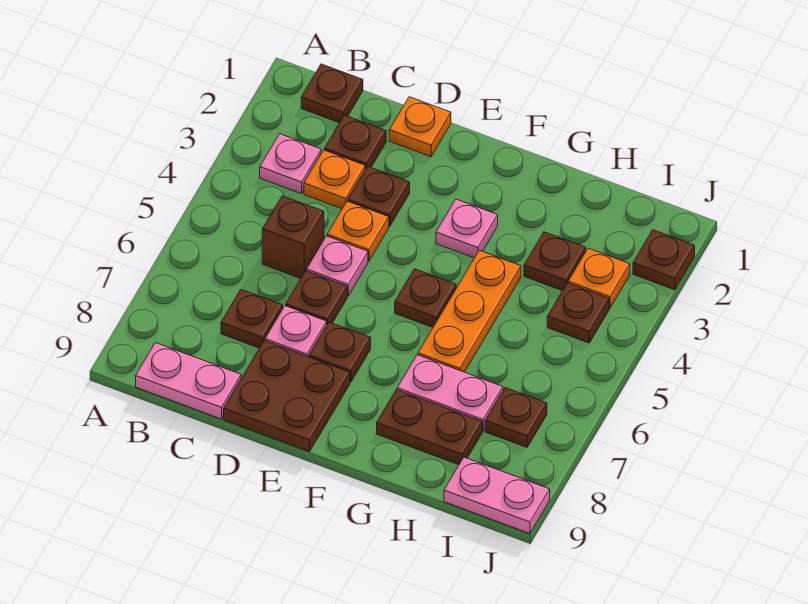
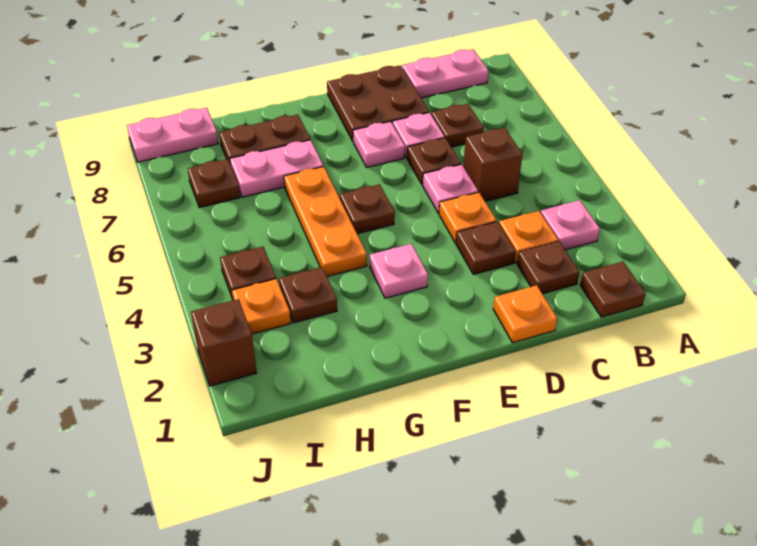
brown 1x1 plate [309,322,371,382] -> pink 1x1 plate [353,121,405,167]
brown 1x1 plate [633,230,695,290] -> brown 1x1 brick [191,299,257,386]

